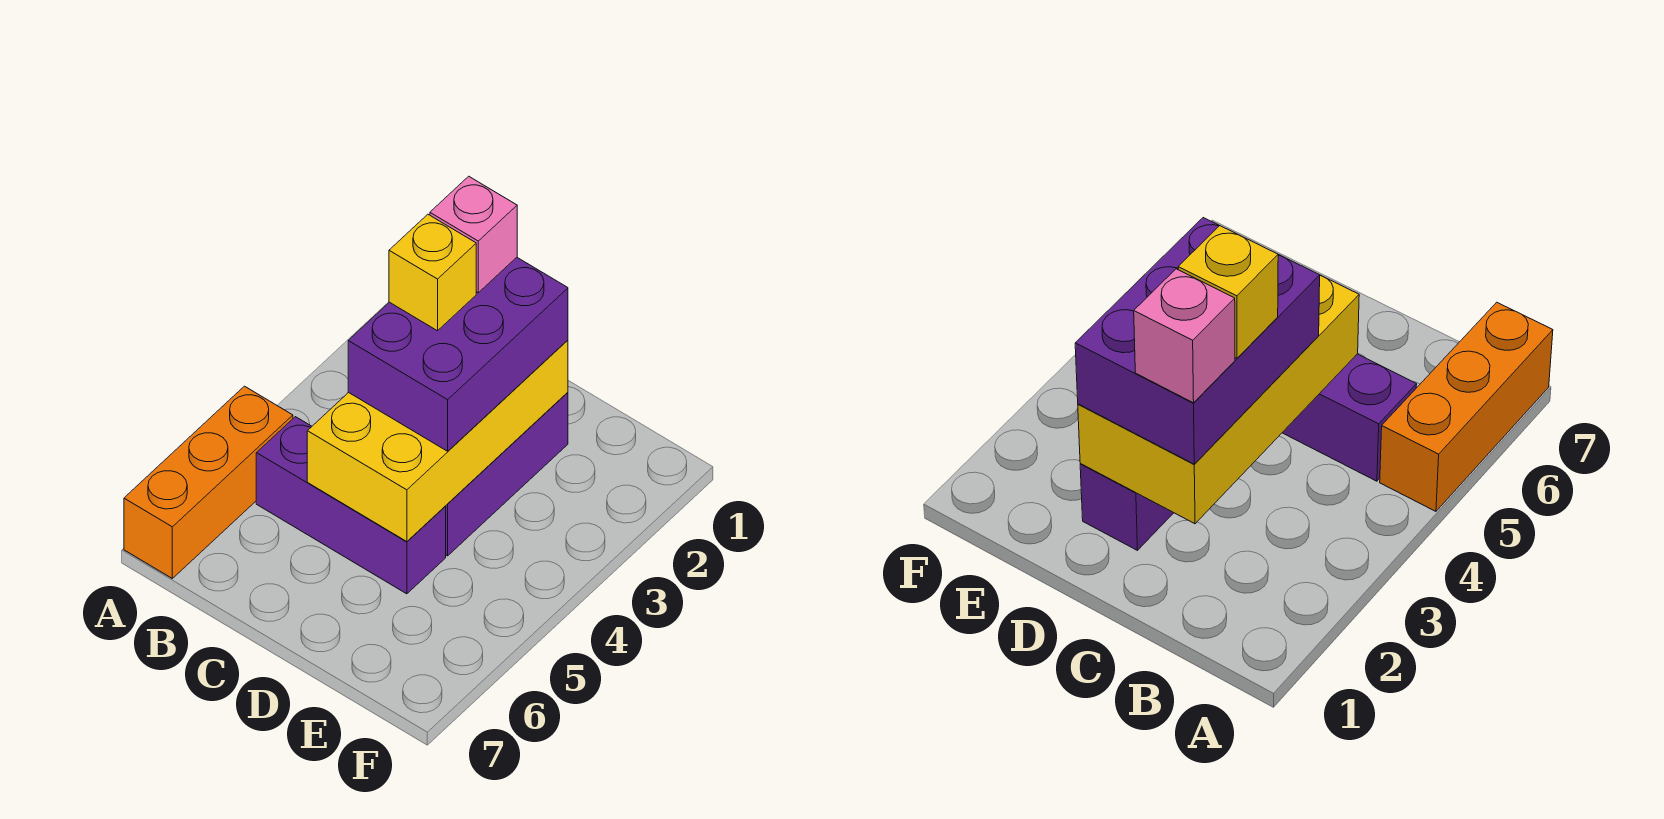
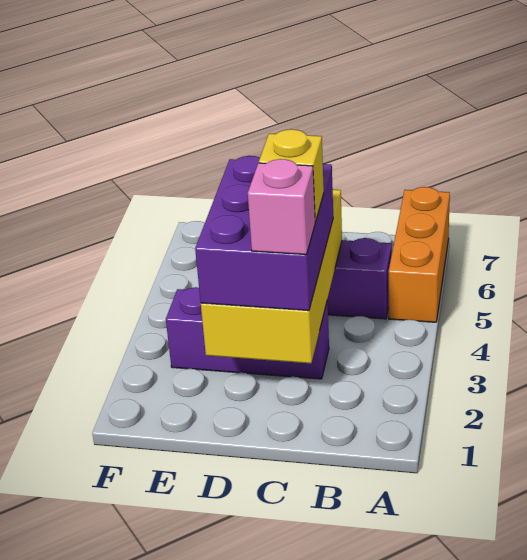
purple 1x3 brick [446,392,568,556] -> purple 1x3 brick turned to [166,287,329,379]

